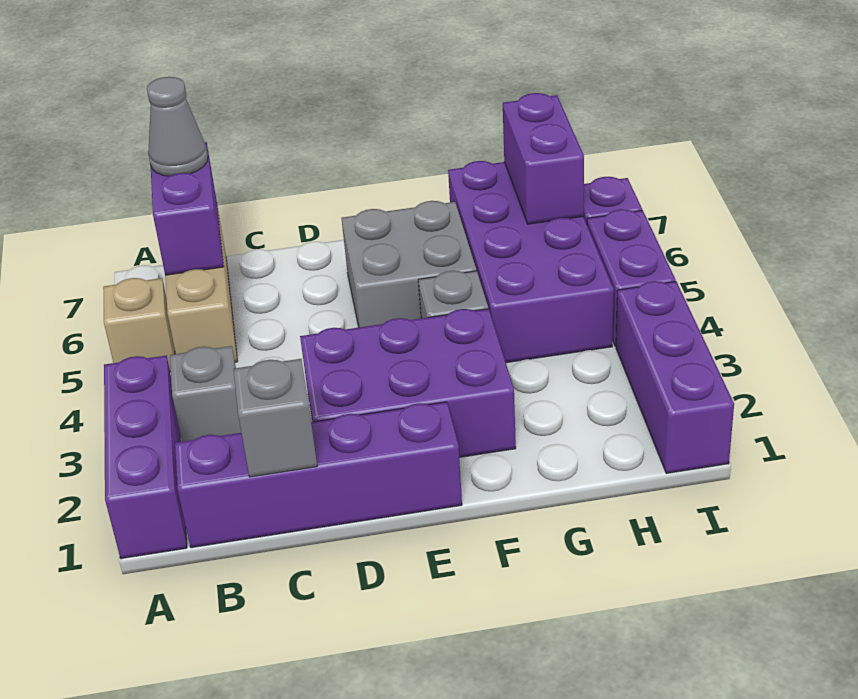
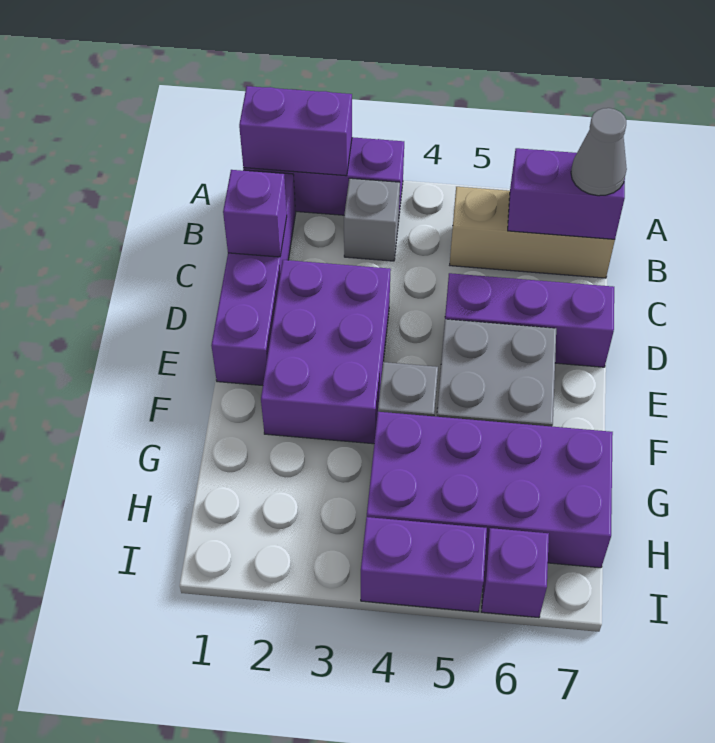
tan 1x1 brick [103,278,175,372] -> none
grey 1x1 brick [233,359,317,477] -> purple 1x1 brick [223,170,287,257]
purple 1x2 brick [503,93,584,224] -> purple 1x2 brick moved to [239,86,352,176]
purple 1x3 brick [616,281,734,474] -> purple 1x3 brick moved to [445,273,614,367]

